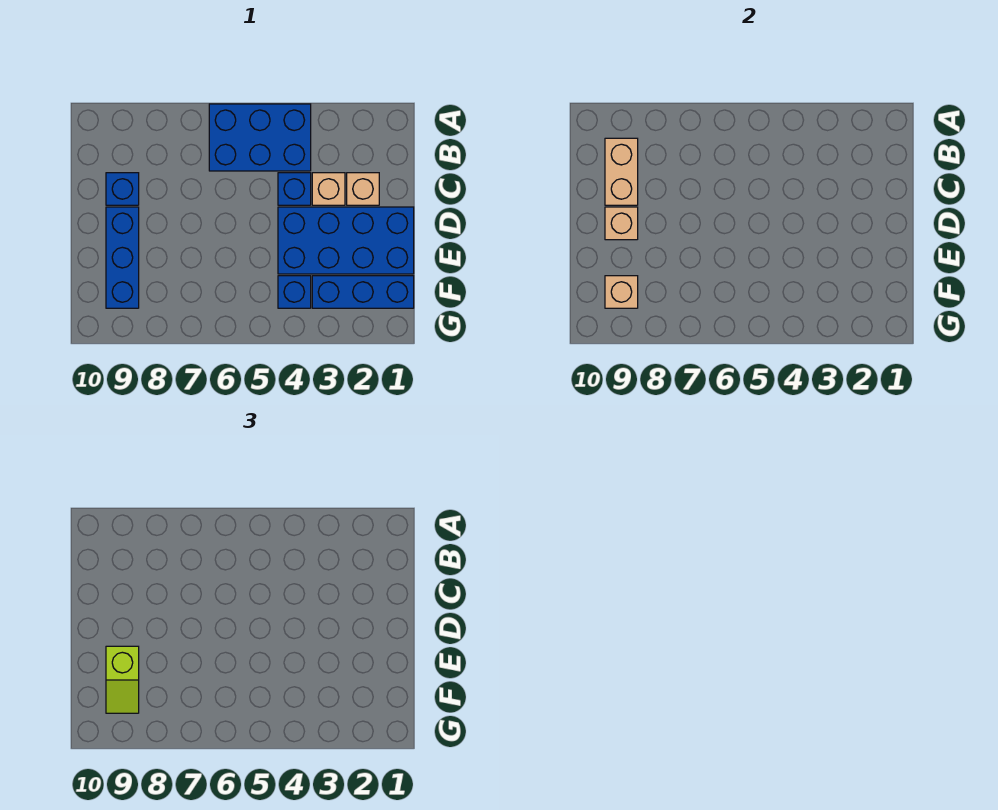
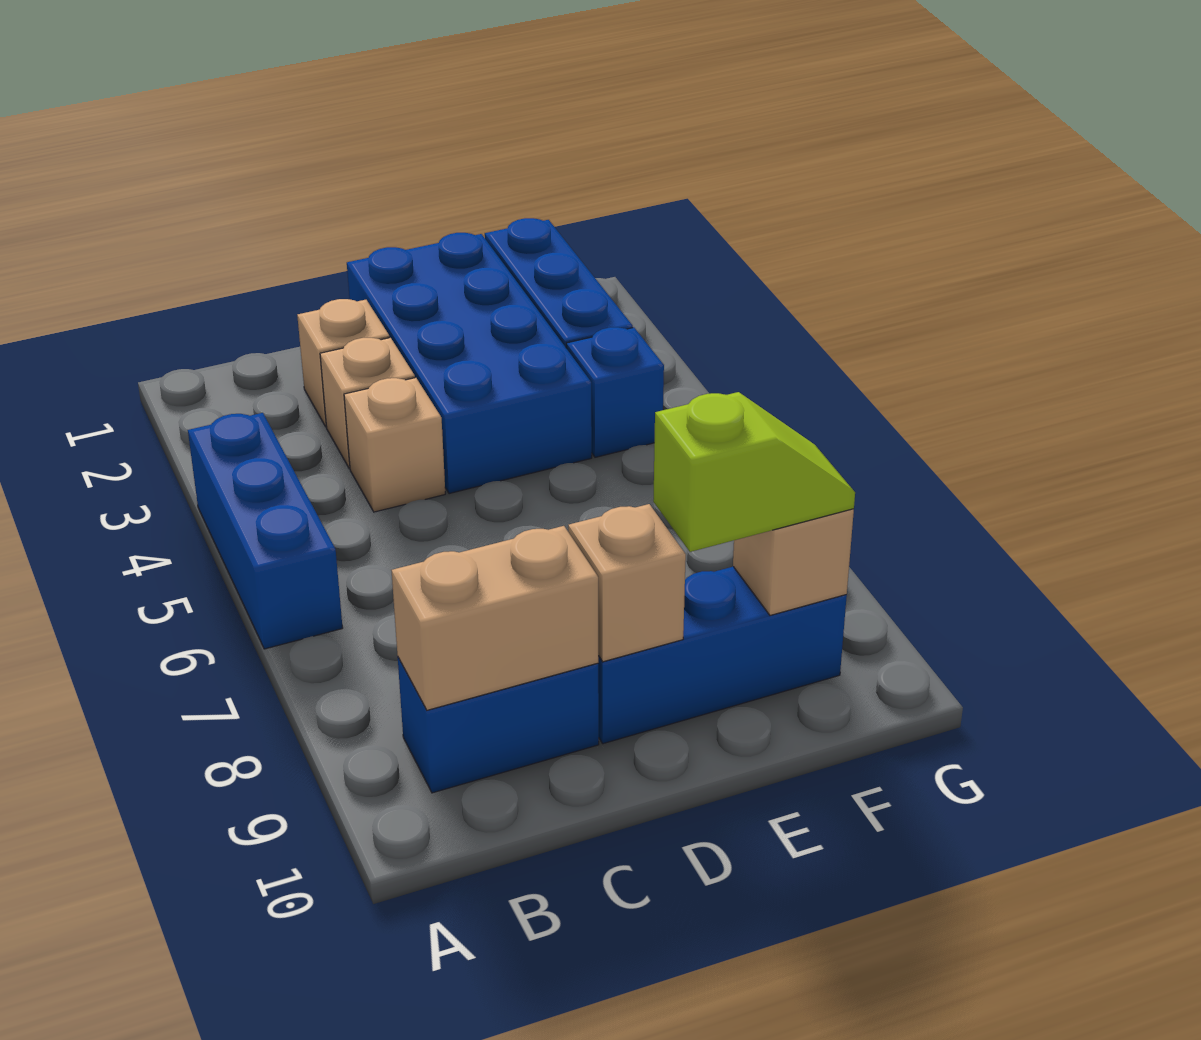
blue 2x3 brick [209,104,311,171] -> blue 1x3 brick [188,413,343,649]
blue 1x1 brick [278,173,311,205] -> tan 1x1 brick [344,378,445,512]
blue 1x1 brick [106,173,139,205] -> blue 1x2 brick [398,658,599,793]

